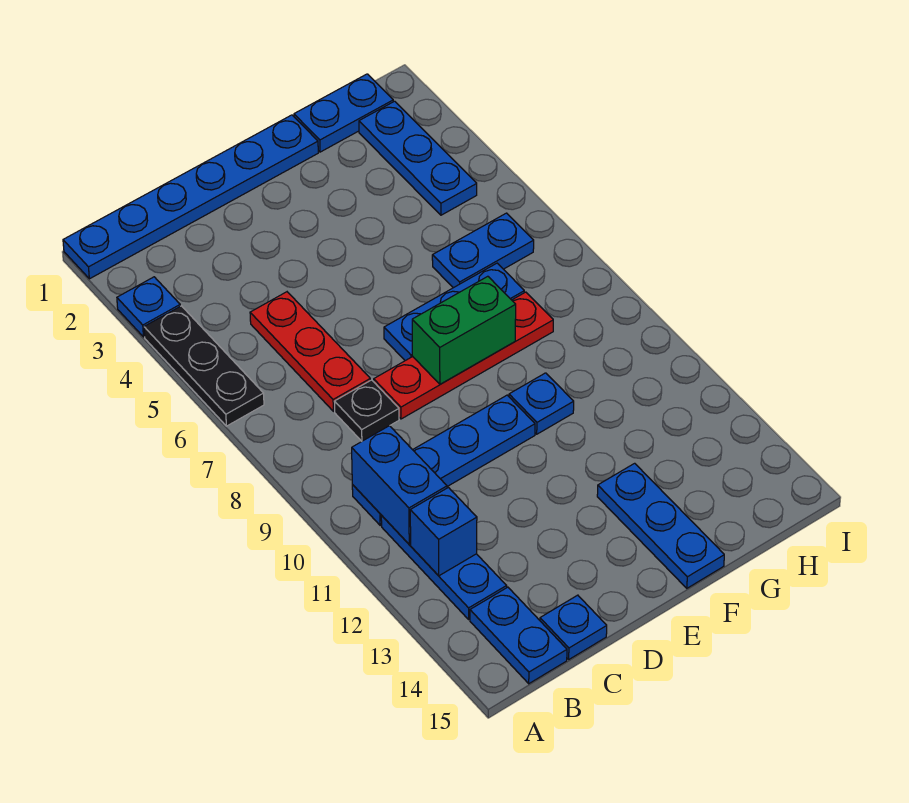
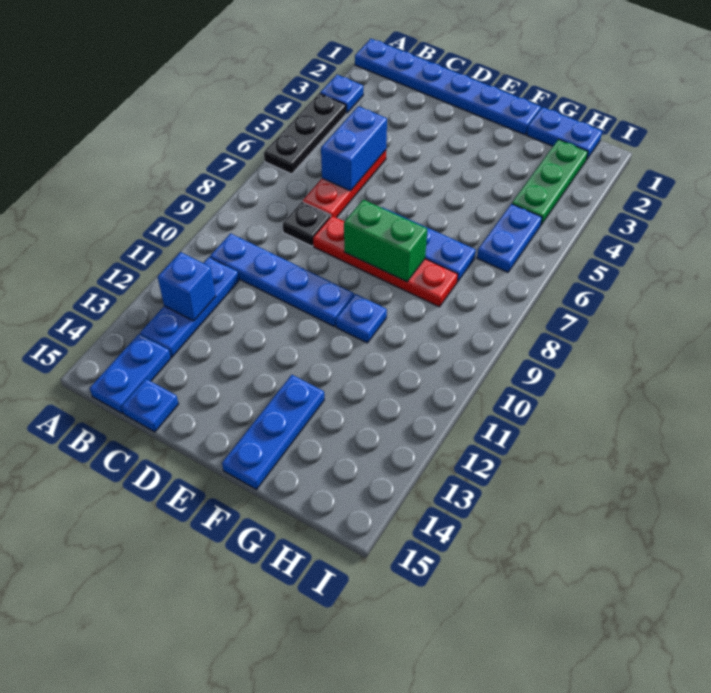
blue 1x2 brick [352,426,447,544] -> blue 1x2 brick moved to [321,106,387,191]
blue 1x2 plate [432,213,534,288] -> blue 1x2 plate turned to [477,204,542,272]
blue 1x3 plate [359,101,477,215] -> green 1x3 plate [512,139,588,225]

